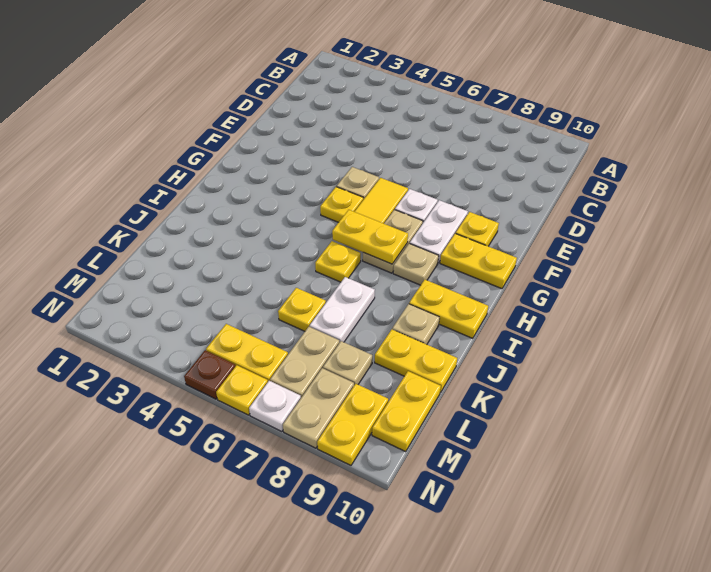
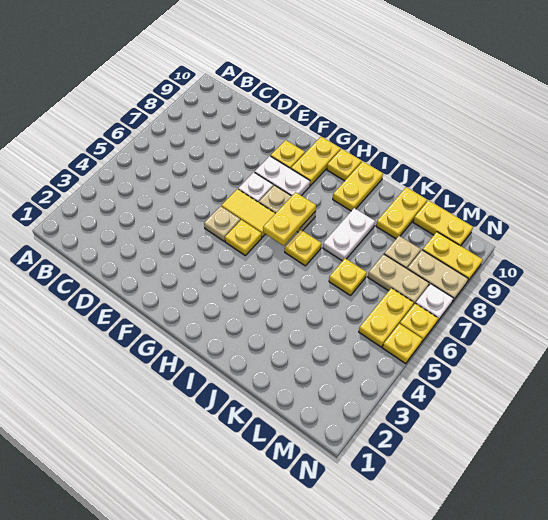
tan 1x1 plate [393,243,439,285] -> none
none -> yellow 1x1 plate [327,149,362,181]
white 1x2 plate [310,277,375,343] -> white 1x2 plate turned to [323,208,375,261]
tan 1x1 plate [392,304,440,344] -> none
brown 1x1 plate [184,350,235,399] -> yellow 1x1 plate [383,324,422,364]

